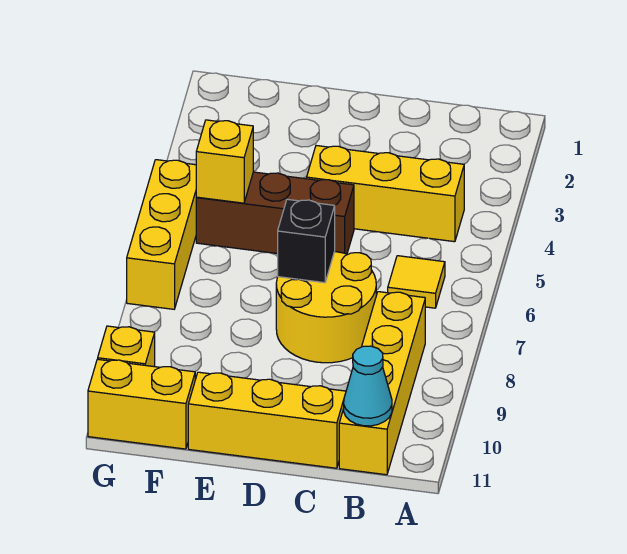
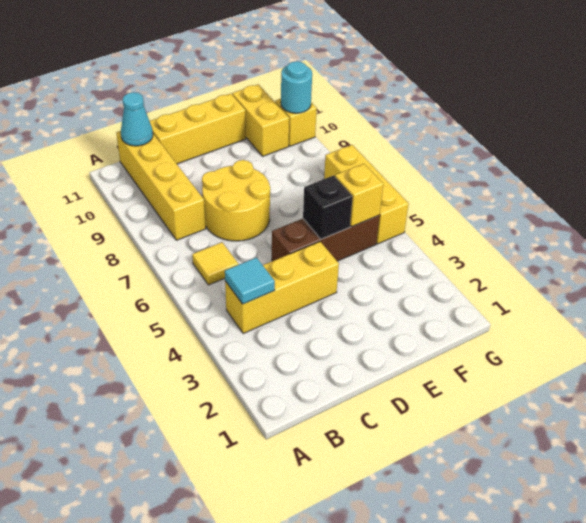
none -> cyan 1x1 tile [225,257,275,304]
black 1x1 brick [278,199,335,283] -> black 1x1 brick moved to [303,175,353,239]
yellow 1x2 brick [88,359,195,449] -> yellow 1x2 brick turned to [232,84,289,156]
none -> cyan 1x1 round brick [281,61,312,113]

